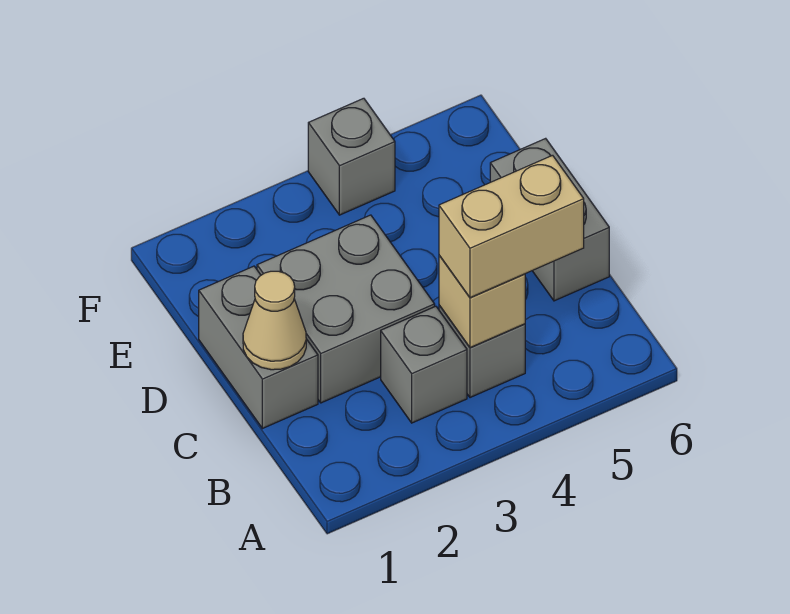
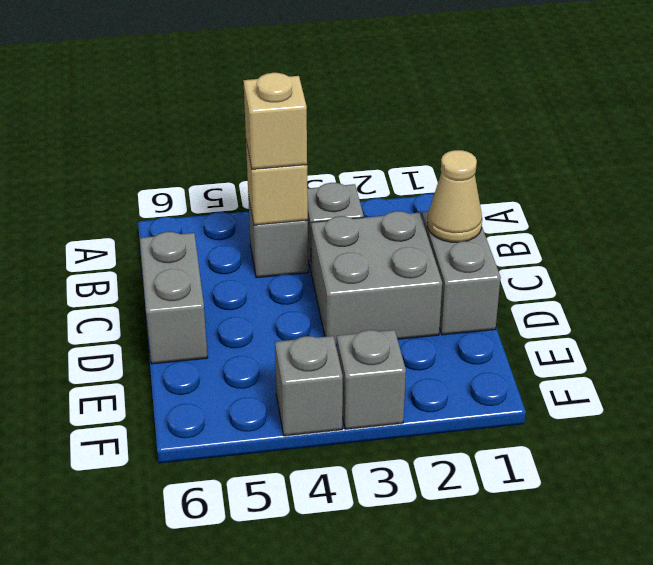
tan 1x2 brick [439,155,584,298] -> tan 1x1 brick [243,73,307,169]
none -> grey 1x1 brick [337,330,406,429]

